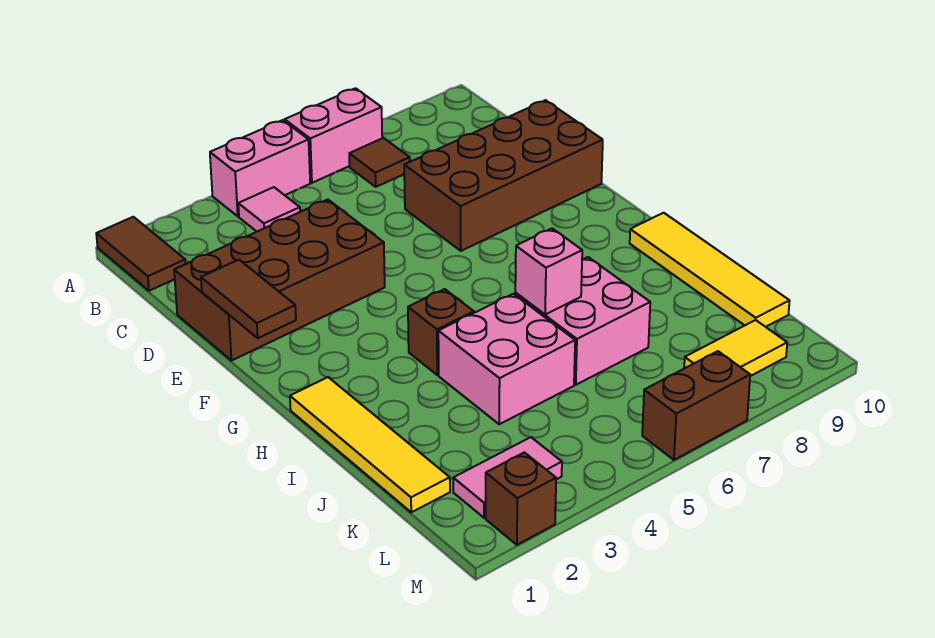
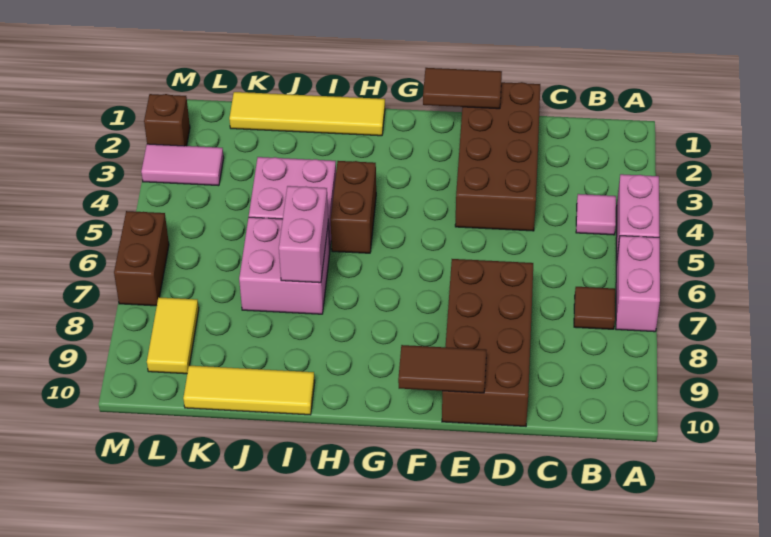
brown 1x2 tile [96,217,186,291] -> brown 1x2 tile moved to [398,345,487,393]
brown 1x1 brick [408,289,474,375] -> brown 1x2 brick [331,161,376,253]
yellow 1x4 tile [630,213,789,327] -> yellow 1x3 tile [183,366,315,415]
pink 1x1 brick [515,228,582,315] -> pink 1x2 brick [279,186,328,283]
pink 1x2 tile [453,437,562,518] -> pink 1x2 tile turned to [141,144,224,186]

